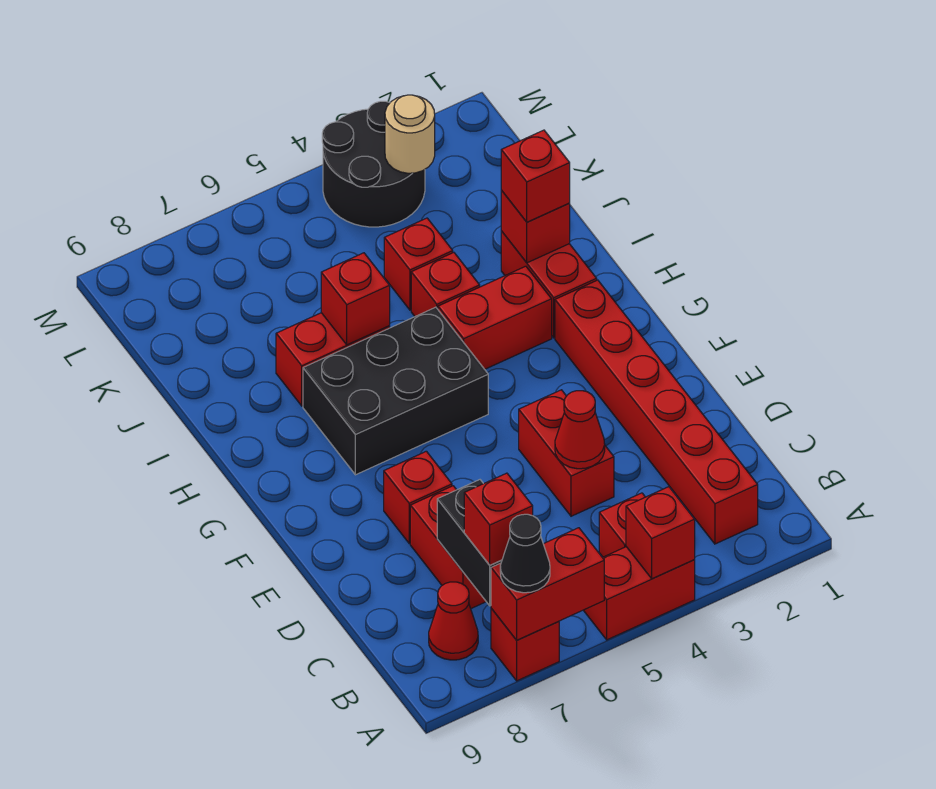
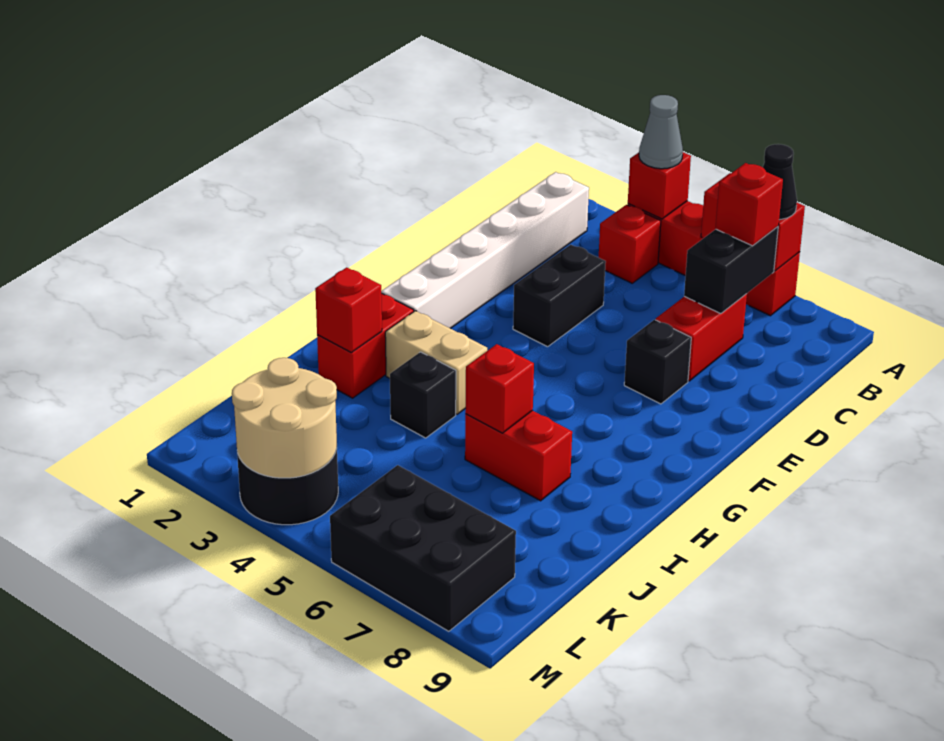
none -> grey 1x1 cone [639,95,683,169]
red 1x6 brick [555,280,758,544] -> white 1x6 brick [381,172,589,328]
red 1x1 cone [429,582,478,660] -> none
red 1x2 brick [519,390,614,516] -> black 1x2 brick [513,245,606,347]
red 1x1 cone [555,391,605,469] -> none
red 1x1 brick [384,451,452,543] -> black 1x1 brick [624,320,691,404]
black 2x3 brick [303,307,488,475] -> black 2x3 brick moved to [330,465,516,631]
red 1x2 brick [438,266,552,369] -> tan 1x2 brick [385,311,487,414]
red 1x1 brick [501,130,570,222] -> none
red 1x1 brick [411,253,480,316] -> black 1x1 brick [390,352,456,438]
red 1x1 brick [384,218,453,310] -> none
tan 1x1 round brick [385,95,435,173] -> tan 2x2 round brick [232,358,337,478]

